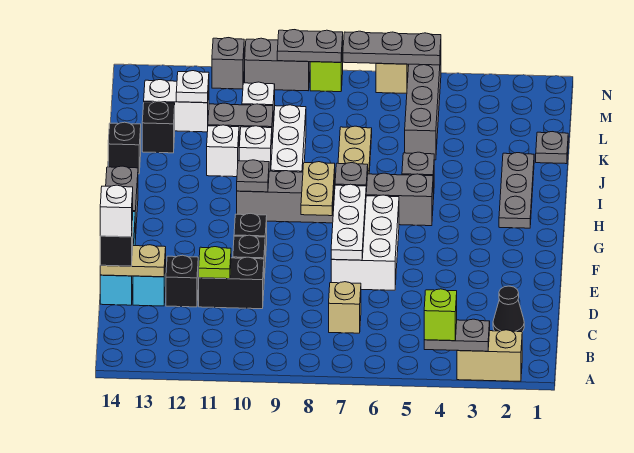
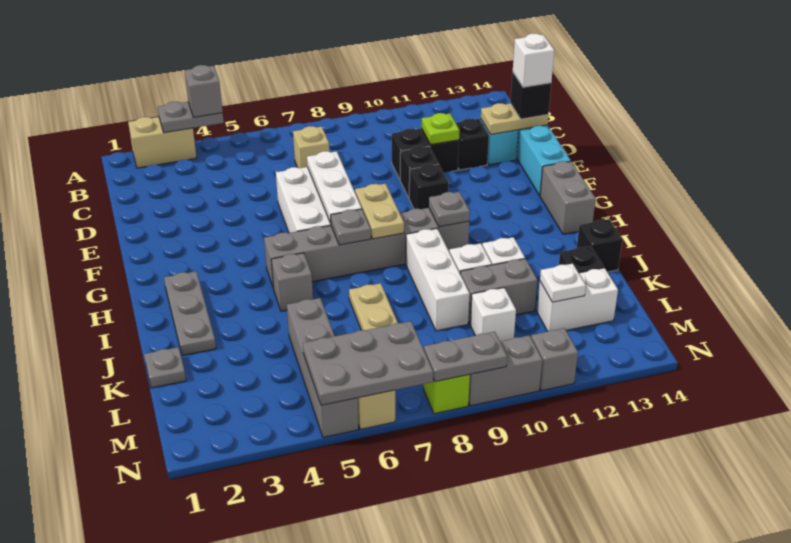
lime 1x1 brick [424,289,457,341] -> grey 1x1 brick [185,65,223,117]
black 1x1 cone [493,286,524,332] -> none
grey 1x3 plate [343,31,441,65] -> grey 2x3 plate [303,321,433,405]

